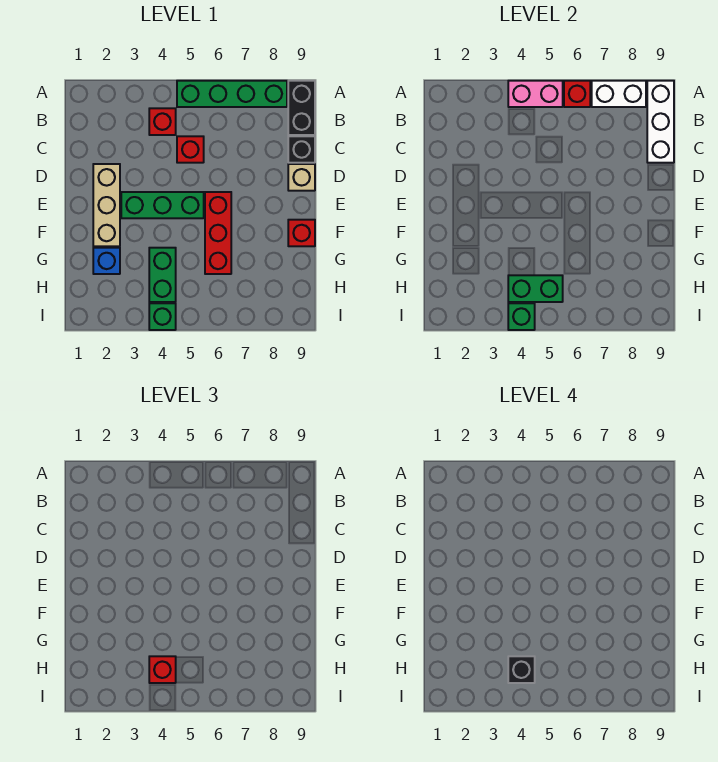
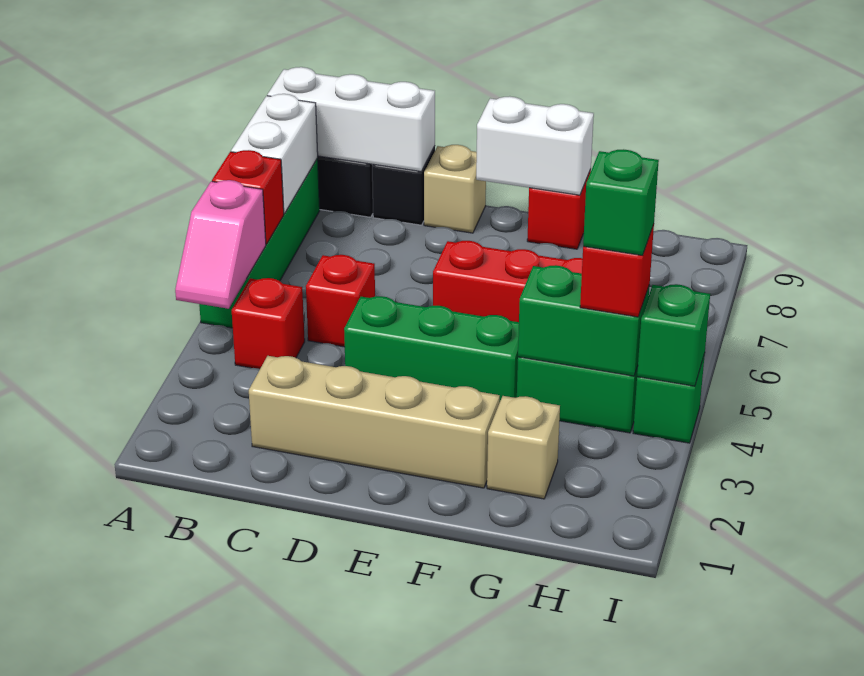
pink 1x2 brick [508,81,563,107] -> pink 1x2 slope [175,180,266,309]
tan 1x3 brick [93,164,120,246] -> tan 1x4 brick [249,356,500,488]
green 1x3 brick [121,192,204,218] -> green 1x3 brick turned to [344,296,519,401]
none -> white 1x2 brick [476,96,594,195]
blue 1x1 brick [93,248,120,274] -> tan 1x1 brick [487,396,560,499]
green 1x2 brick [508,275,563,302] -> green 1x2 brick turned to [518,265,650,376]
black 1x1 brick [508,656,535,683] -> green 1x1 brick [583,149,659,255]

